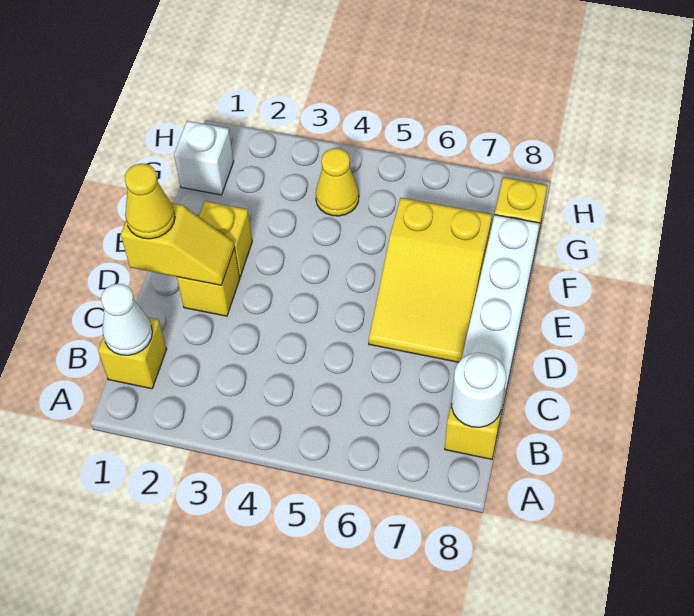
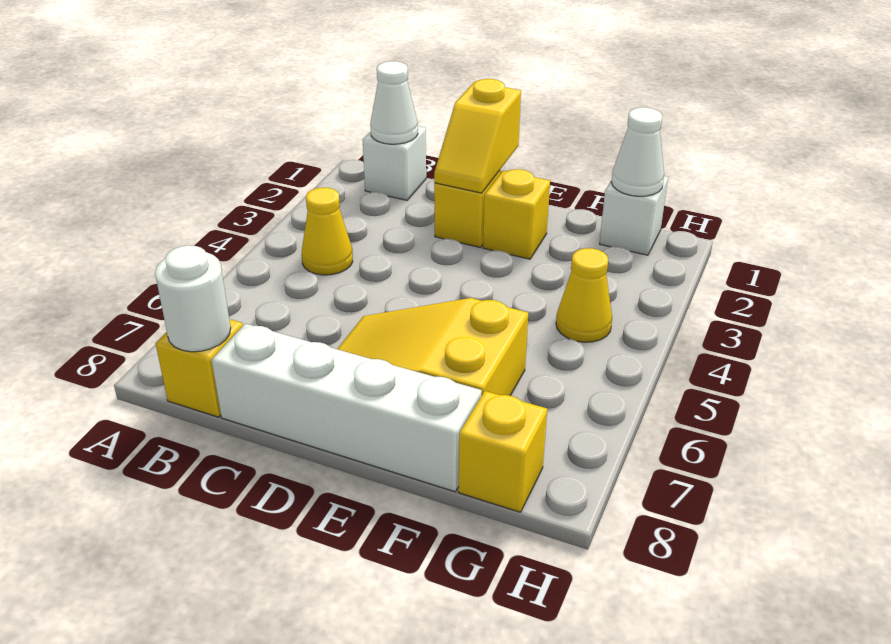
yellow 1x1 brick [98,317,167,389] -> white 1x1 brick [363,126,426,200]
yellow 1x1 cone [125,164,175,239] -> yellow 1x1 cone moved to [301,187,353,275]
none -> white 1x1 cone [611,107,664,196]

